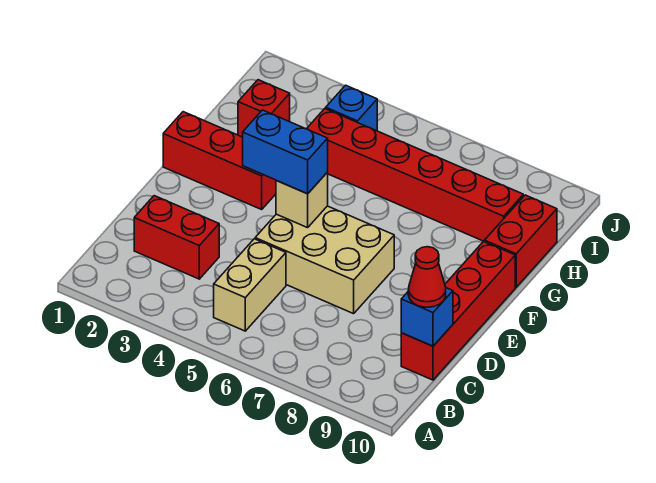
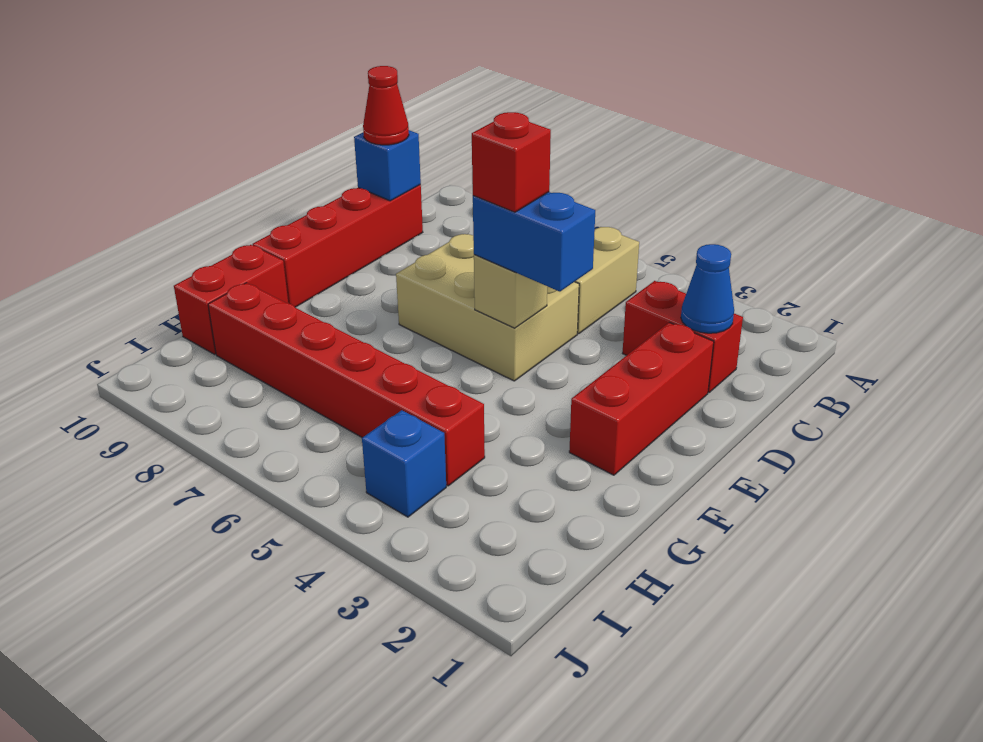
none -> blue 1x1 cone [681,244,734,333]
red 1x3 brick [163,112,276,209] -> red 1x3 brick turned to [569,322,714,475]
red 1x1 brick [238,80,290,137] -> red 1x1 brick moved to [472,112,551,212]

